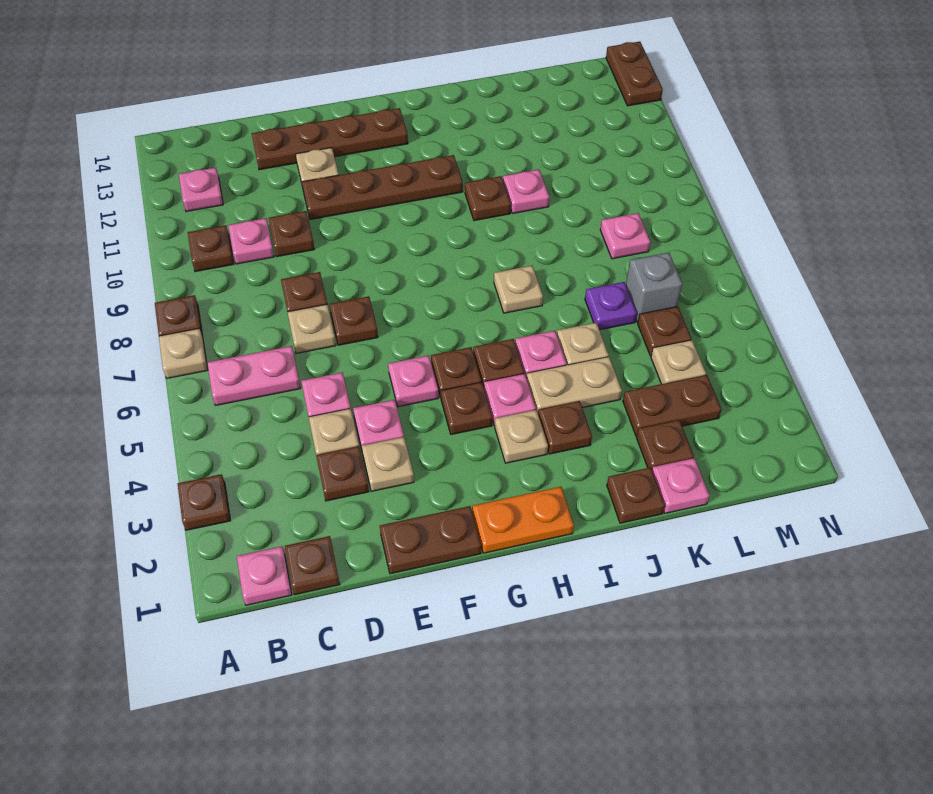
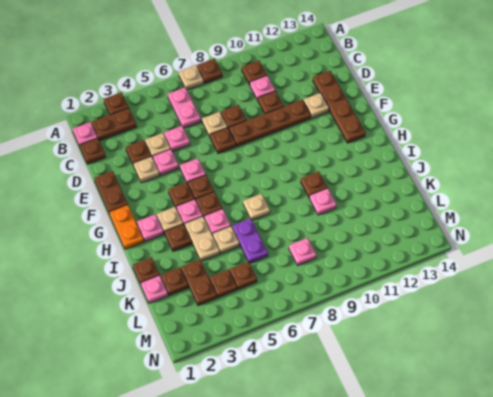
pink 1x1 plate [179,168,223,211] -> pink 1x1 plate moved to [137,214,164,242]
brown 1x4 plate [302,155,463,220] -> brown 1x4 plate turned to [229,100,311,146]
purple 1x1 plate [585,282,637,330] -> purple 1x2 plate [232,218,268,263]
tan 1x1 plate [651,340,706,384] -> brown 1x1 plate [210,269,237,298]
grey 1x1 brick [626,253,682,322] -> none
brown 1x2 plate [606,42,663,106] -> brown 1x2 plate moved to [92,108,137,141]

